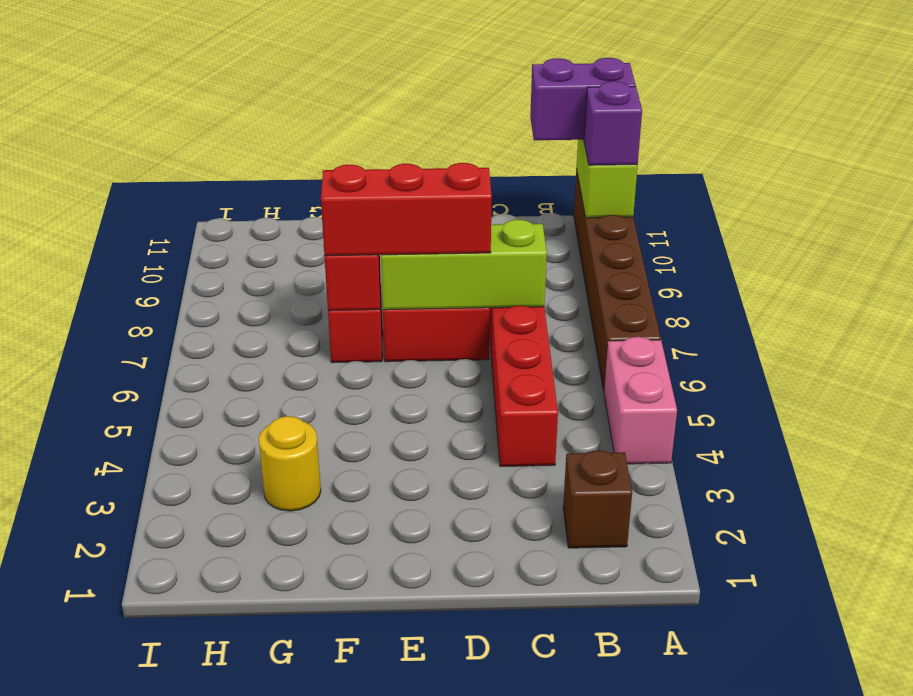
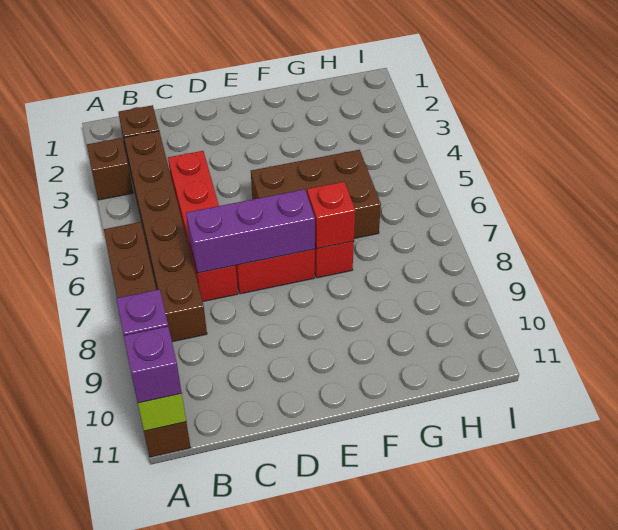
none -> brown 1x1 brick [87,138,133,200]
pink 1x2 brick [604,337,677,464] -> none
purple 1x2 brick [530,58,636,140] -> purple 1x1 brick [124,326,182,403]
none -> brown 1x6 brick [124,131,207,342]
lime 1x3 brick [381,220,547,310] -> purple 1x3 brick [186,189,315,273]
red 1x3 brick [321,163,492,256] -> none
none -> brown 2x3 brick [251,150,381,238]
yellow 1x1 round brick [259,416,321,511] -> none

